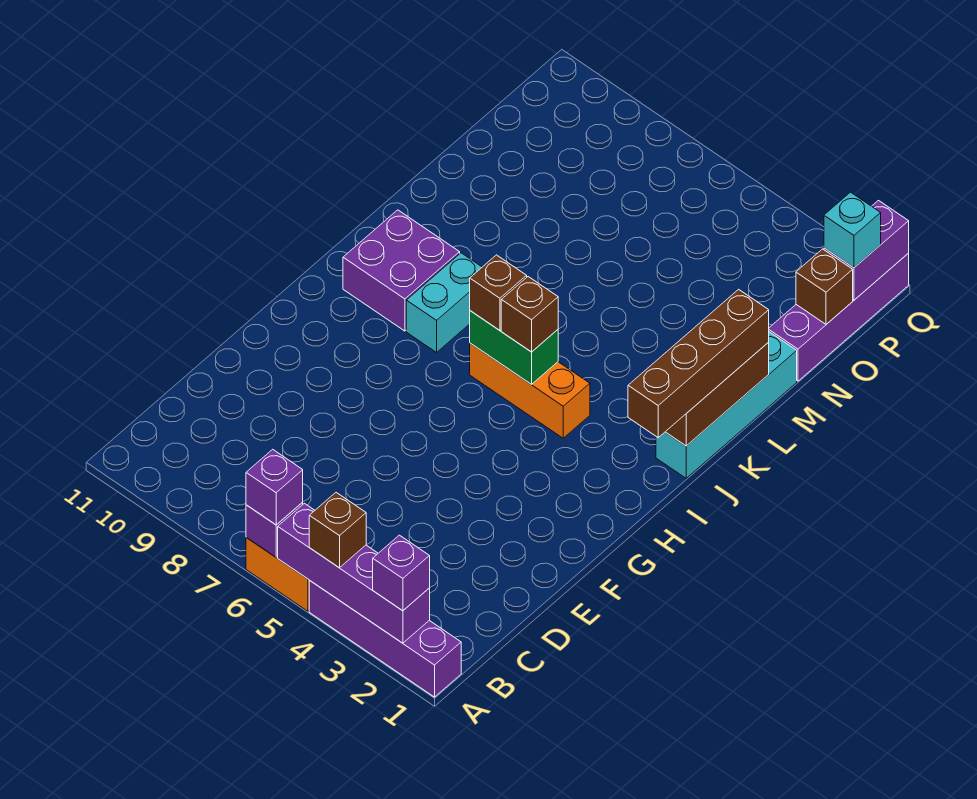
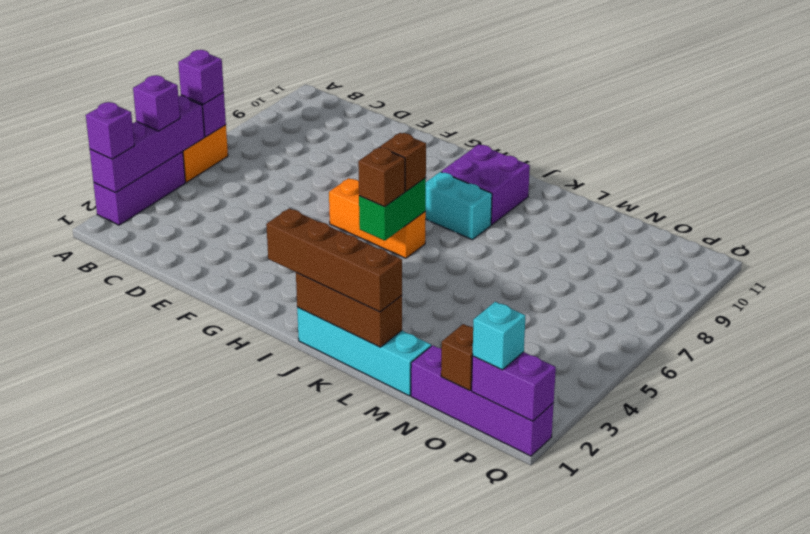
purple 1x4 brick [309,581,461,697] -> purple 1x3 brick [94,152,185,225]
brown 1x1 brick [309,492,366,568] -> purple 1x1 brick [133,75,180,131]
orange 1x3 brick [470,343,590,438] -> orange 1x3 brick turned to [329,178,426,258]

